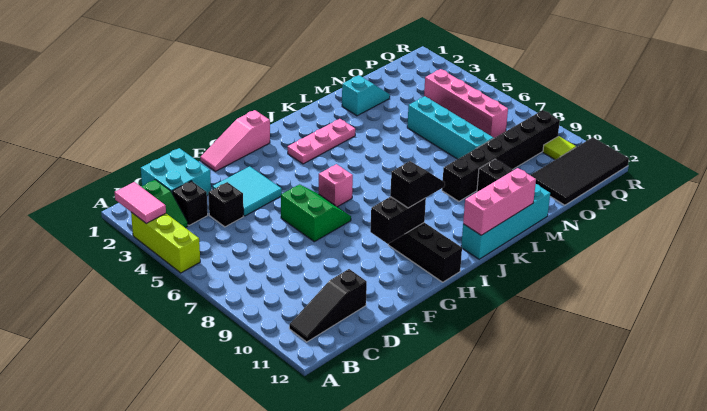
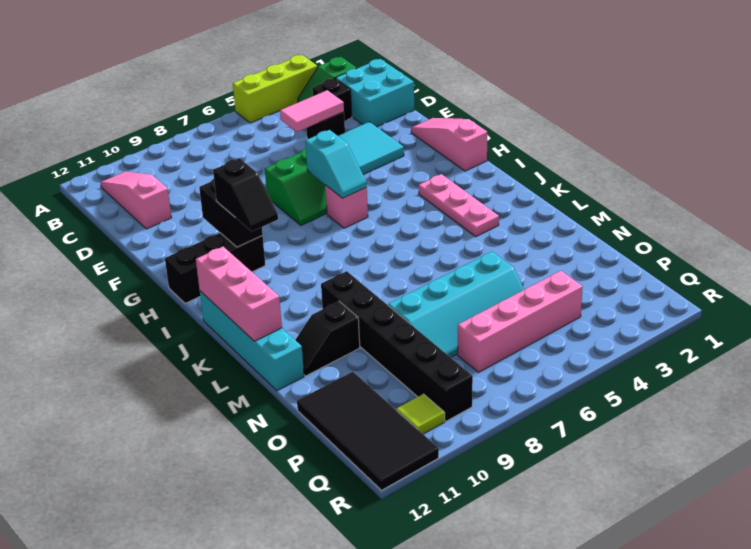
pink 1x2 tile [115,182,166,223] -> pink 1x2 tile moved to [280,90,344,132]
black 1x3 slope [289,269,367,342] -> pink 1x3 slope [100,172,172,229]
cyan 1x2 slope [342,75,390,116] -> cyan 1x2 slope moved to [305,130,367,198]

